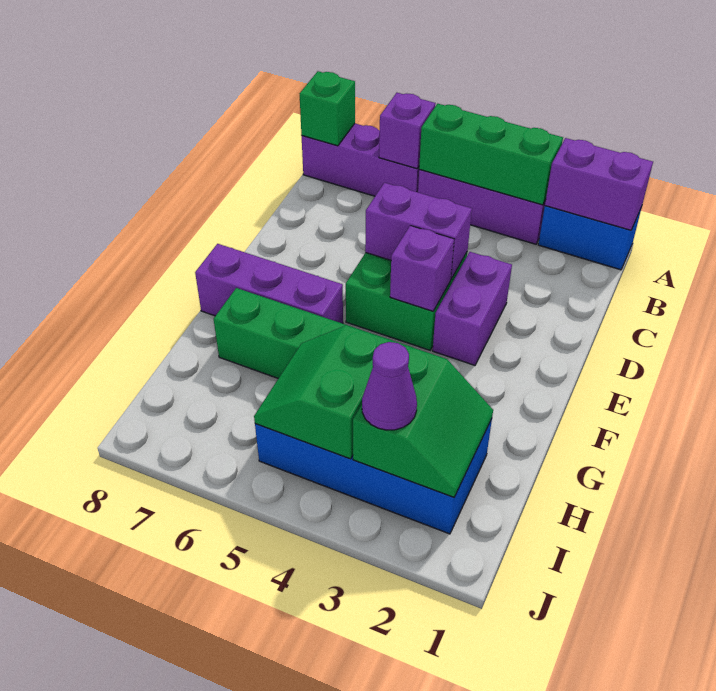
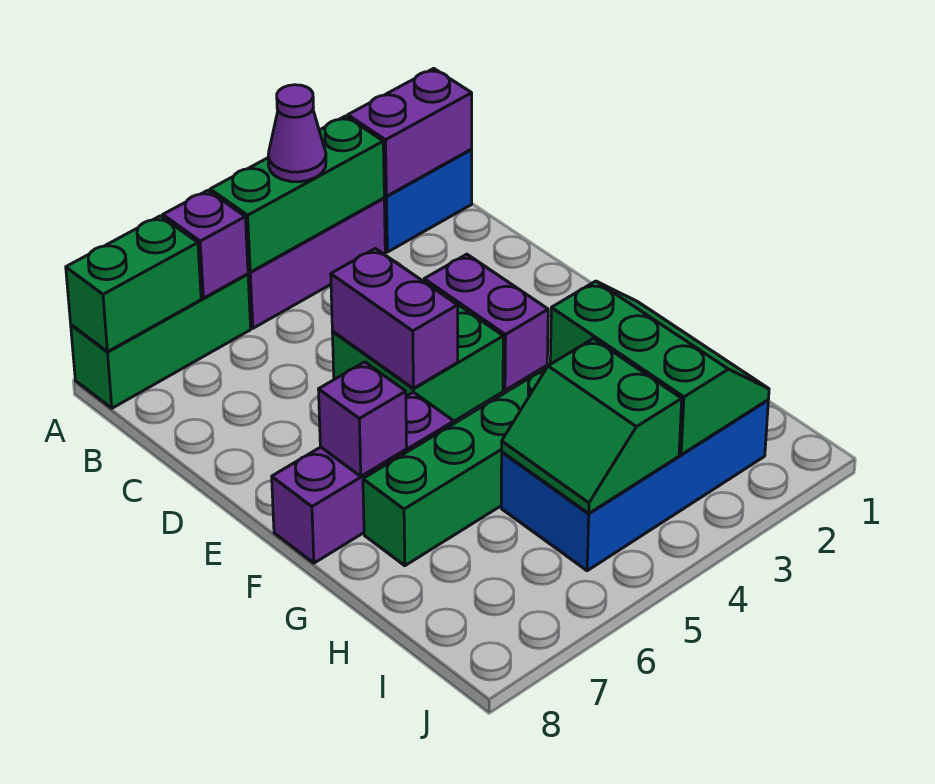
purple 1x3 brick [302,124,419,196] -> green 1x3 brick [71,274,251,408]
green 1x1 brick [300,71,355,146] -> green 1x2 brick [66,216,201,352]
purple 1x2 brick [365,183,472,279] -> purple 1x2 brick turned to [331,248,458,388]
purple 1x1 brick [390,226,454,311] -> purple 1x1 brick moved to [318,362,407,476]
green 2x2 slope [353,342,493,497] -> green 2x3 slope [550,281,769,455]
purple 1x1 cone [362,342,417,430] -> purple 1x1 cone moved to [268,85,326,182]

